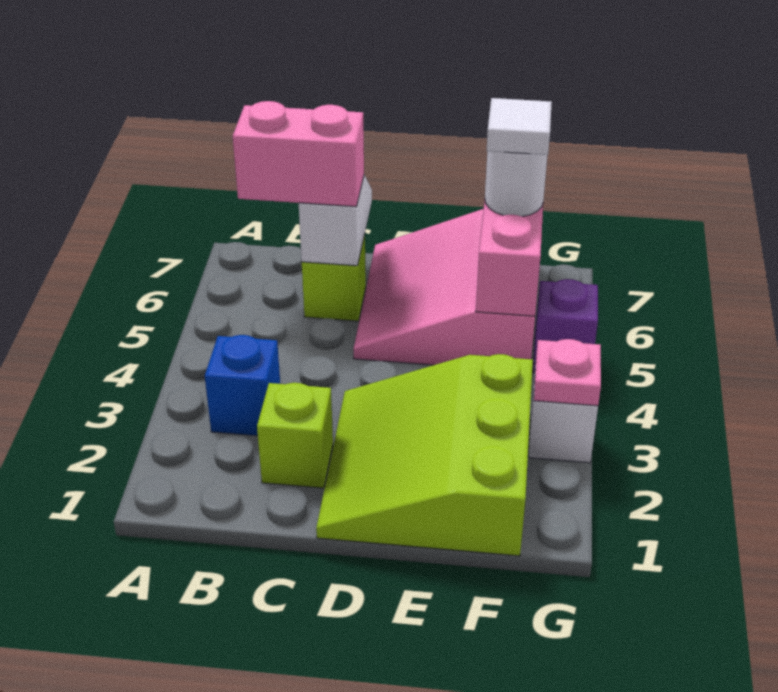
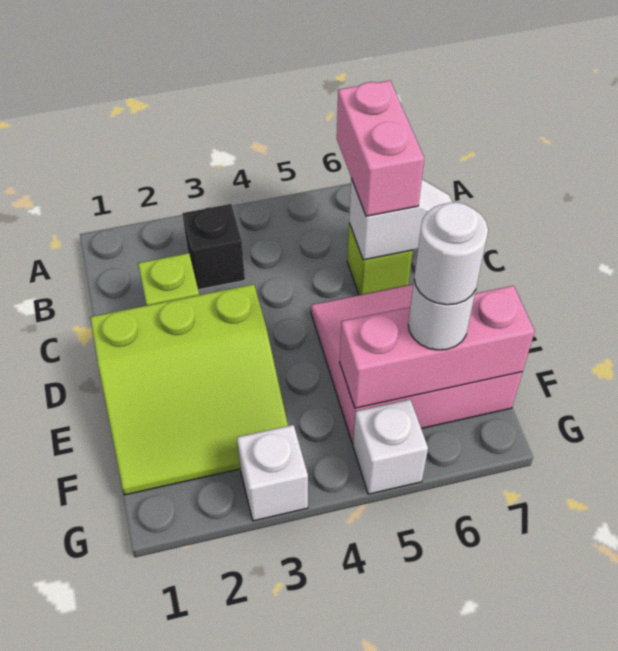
blue 1x1 brick [205,335,280,436] -> black 1x1 brick [182,204,245,290]
lime 3x3 slope [316,354,533,556] -> lime 3x3 slope turned to [90,284,288,495]
white 1x1 tile [486,98,552,155] -> white 1x1 round brick [414,202,488,305]
pink 1x1 plate [534,339,601,406] -> none
purple 1x1 brick [533,279,598,373] -> white 1x1 brick [353,399,428,494]

